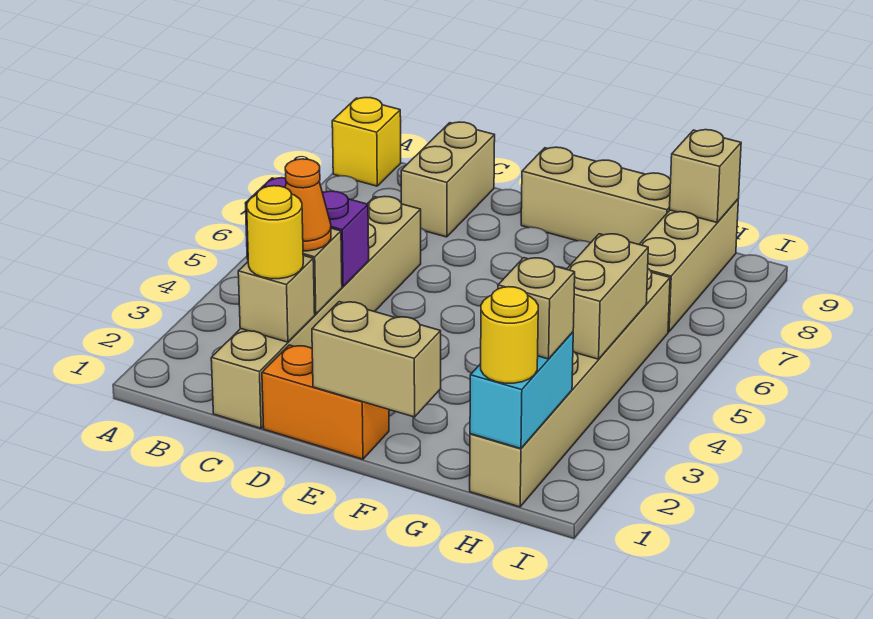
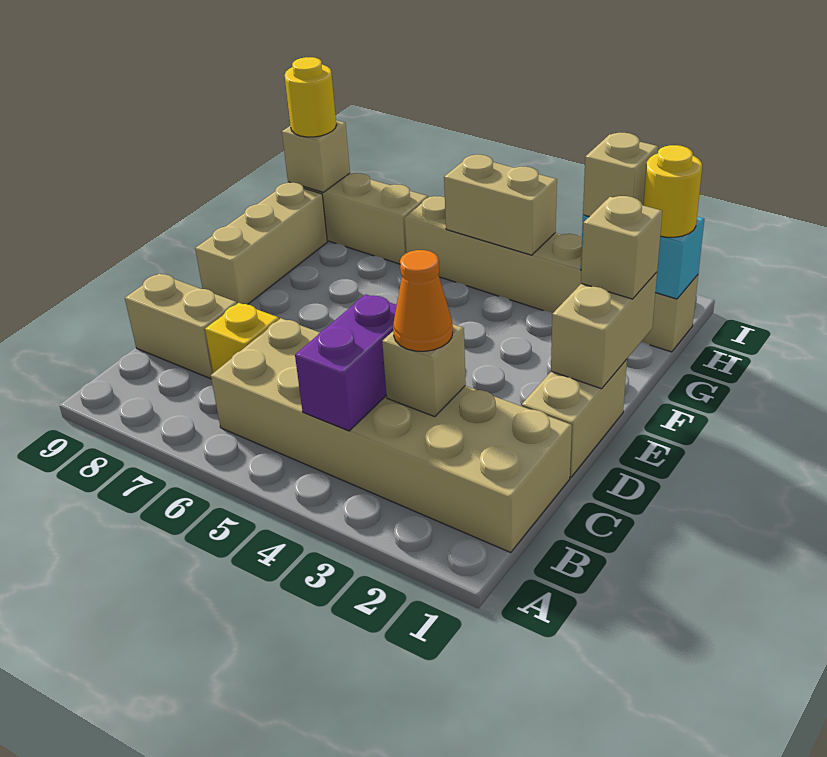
yellow 1x1 brick [332,98,401,186] -> yellow 1x1 brick moved to [205,303,279,373]
tan 1x6 brick [211,196,421,428] -> tan 2x6 brick [211,318,572,552]
tan 1x1 brick [238,255,315,342] -> tan 1x1 brick moved to [581,196,662,299]
yellow 1x1 round brick [247,186,303,279] -> yellow 1x1 round brick moved to [285,57,336,137]
orange 1x2 brick [262,345,389,459] -> tan 1x2 brick [522,359,627,477]

